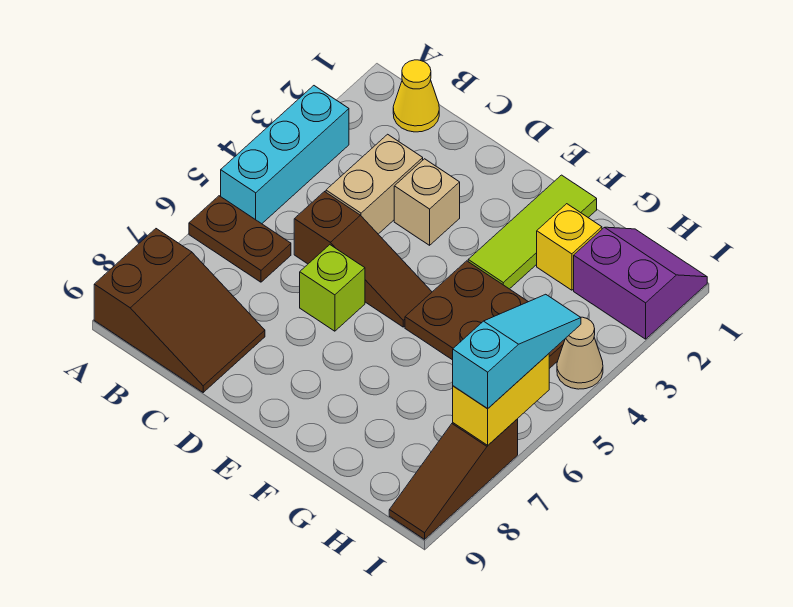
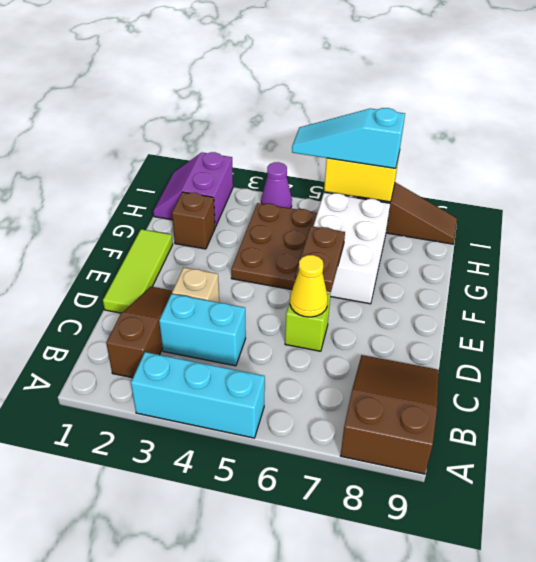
brown 1x2 plate [189,196,291,282] -> brown 1x2 plate moved to [295,226,345,292]
yellow 1x1 cone [393,60,439,132] -> yellow 1x1 cone moved to [290,255,328,317]
tan 1x2 brick [326,134,423,234] -> cyan 1x2 brick [159,294,246,366]
brown 1x3 slope [294,192,432,327] -> brown 1x3 slope moved to [106,287,172,378]
lime 1x3 tile [468,175,597,289] -> lime 1x3 tile turned to [103,229,173,313]
none -> white 2x3 brick [313,193,390,304]
yellow 1x1 brick [537,204,602,290] -> brown 1x1 brick [172,192,215,249]
tan 1x1 cone [557,317,603,389] -> purple 1x1 cone [261,162,292,208]

